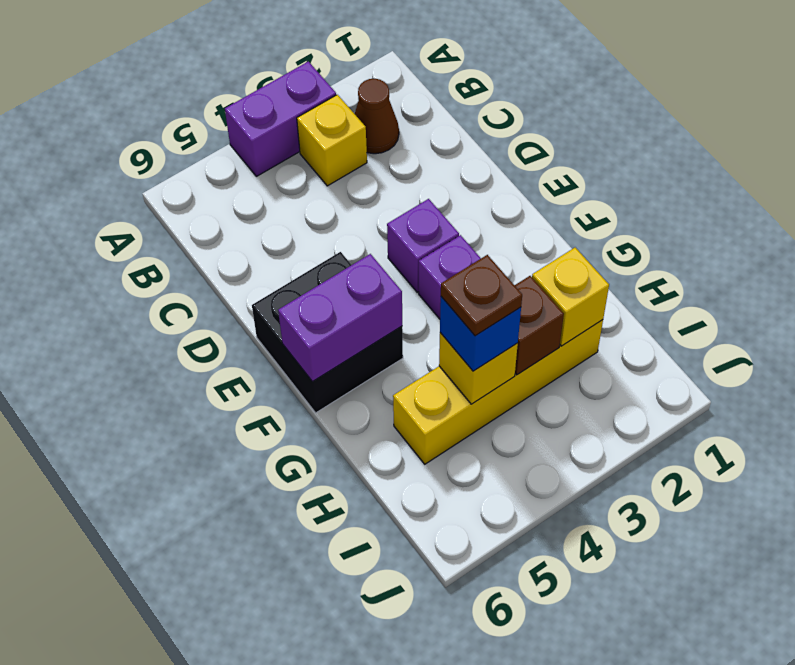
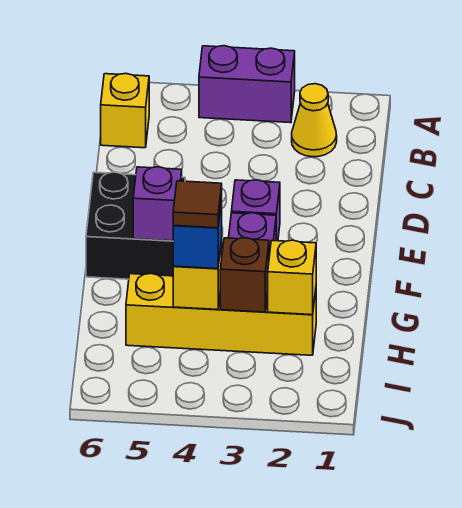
brown 1x1 cone [355,79,399,154] -> yellow 1x1 cone [292,84,337,157]
yellow 1x1 brick [297,95,367,186] -> yellow 1x1 brick moved to [101,74,149,148]
purple 1x2 brick [278,254,402,382] -> purple 1x1 brick [133,167,182,241]
brown 1x1 plate [441,255,522,336] -> brown 1x1 tile [173,181,222,228]

